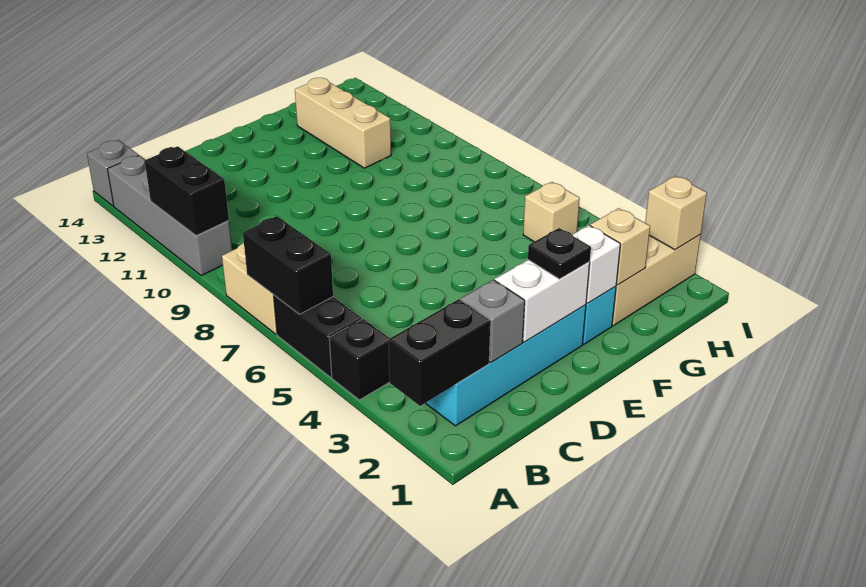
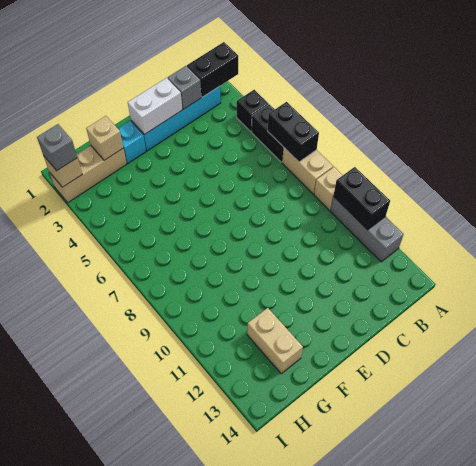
grey 1x4 brick [108,155,232,276] -> grey 1x3 brick [331,197,404,262]
grey 1x1 brick [87,140,138,206] -> grey 1x1 brick moved to [37,124,77,171]
black 1x1 plate [528,228,591,279] -> none
white 1x1 brick [572,225,620,303] -> none
tan 1x3 brick [295,78,391,168] -> tan 1x2 brick [247,308,303,374]
tan 1x1 brick [523,182,580,242] -> tan 1x1 brick moved to [314,167,343,210]

